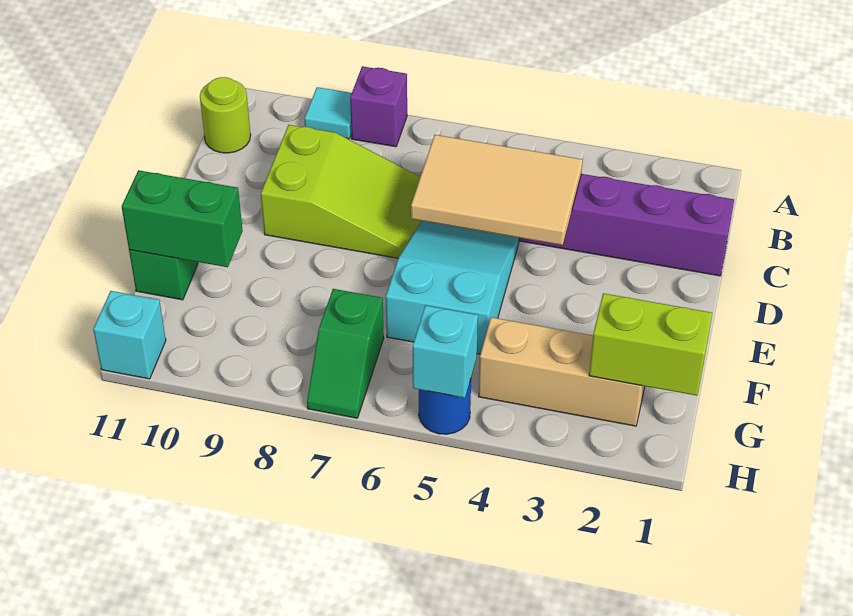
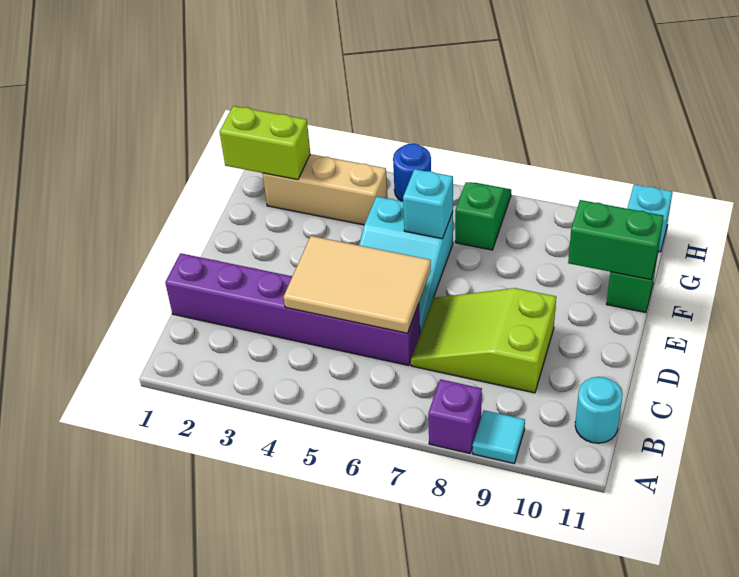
lime 1x1 round brick [200,77,251,153] -> cyan 1x1 round brick [575,377,622,443]
cyan 1x1 brick [413,305,478,398] -> cyan 1x1 brick moved to [403,169,453,239]

